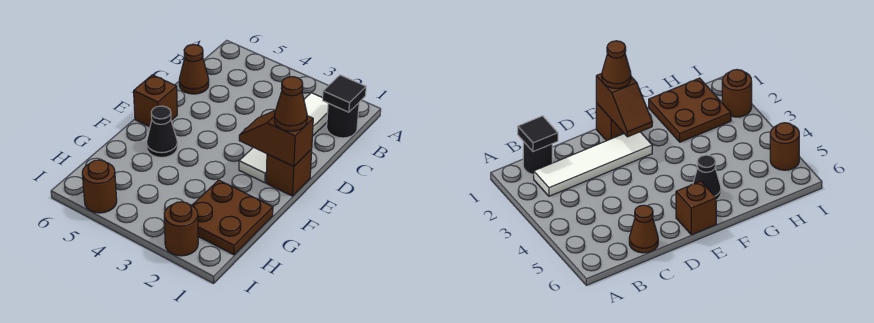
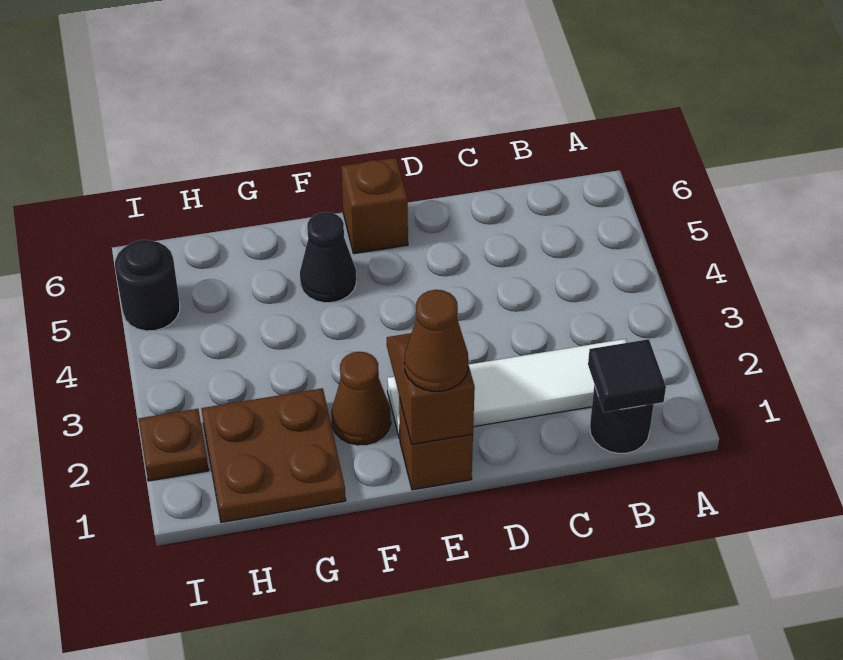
brown 1x1 cone [179,45,209,94] -> brown 1x1 cone moved to [331,352,391,445]
brown 1x1 round brick [164,202,198,256] -> brown 1x1 plate [139,409,209,481]
brown 1x1 round brick [82,160,117,213] -> black 1x1 round brick [115,240,180,331]

